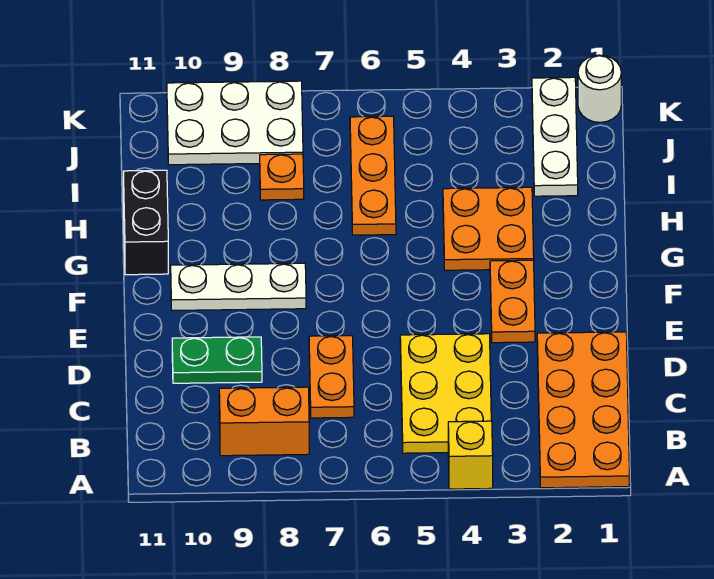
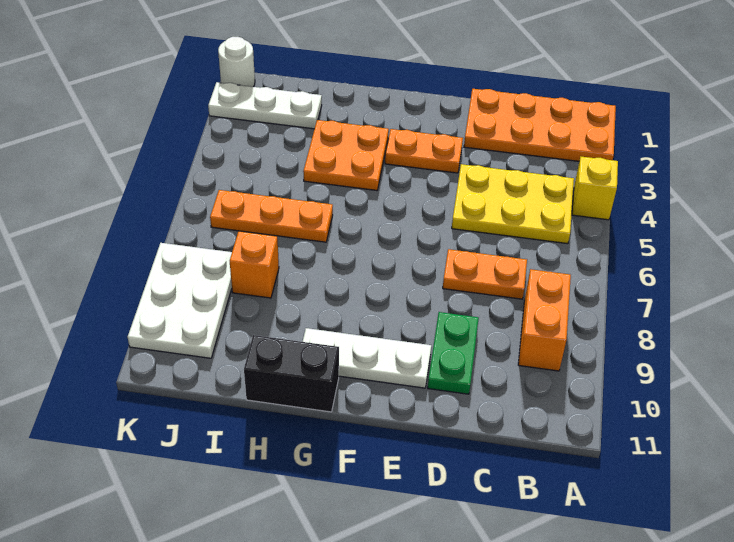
white 1x3 plate [171,263,306,310] -> white 1x3 plate turned to [303,328,431,388]
orange 1x1 plate [260,154,304,200] -> orange 1x1 brick [230,231,279,298]

